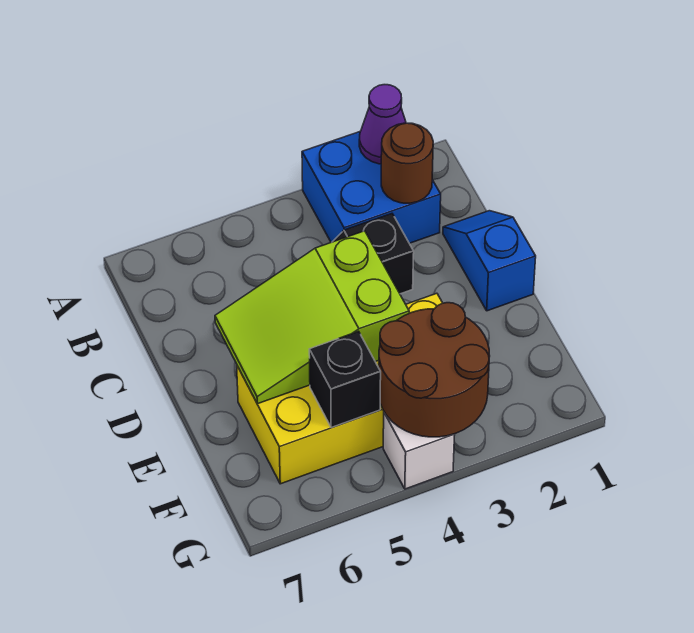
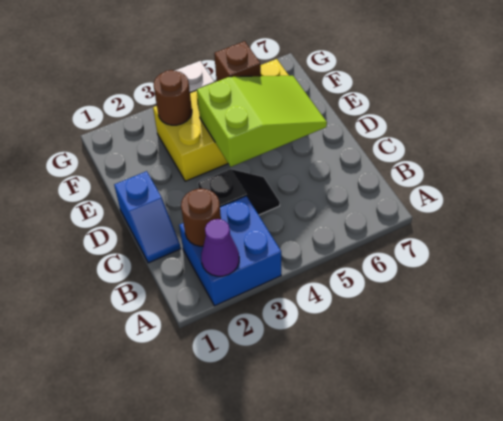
brown 2x2 round brick [379,303,490,437] -> brown 1x1 round brick [154,70,192,125]
black 1x1 brick [309,331,381,428] -> brown 1x1 brick [214,41,261,81]

